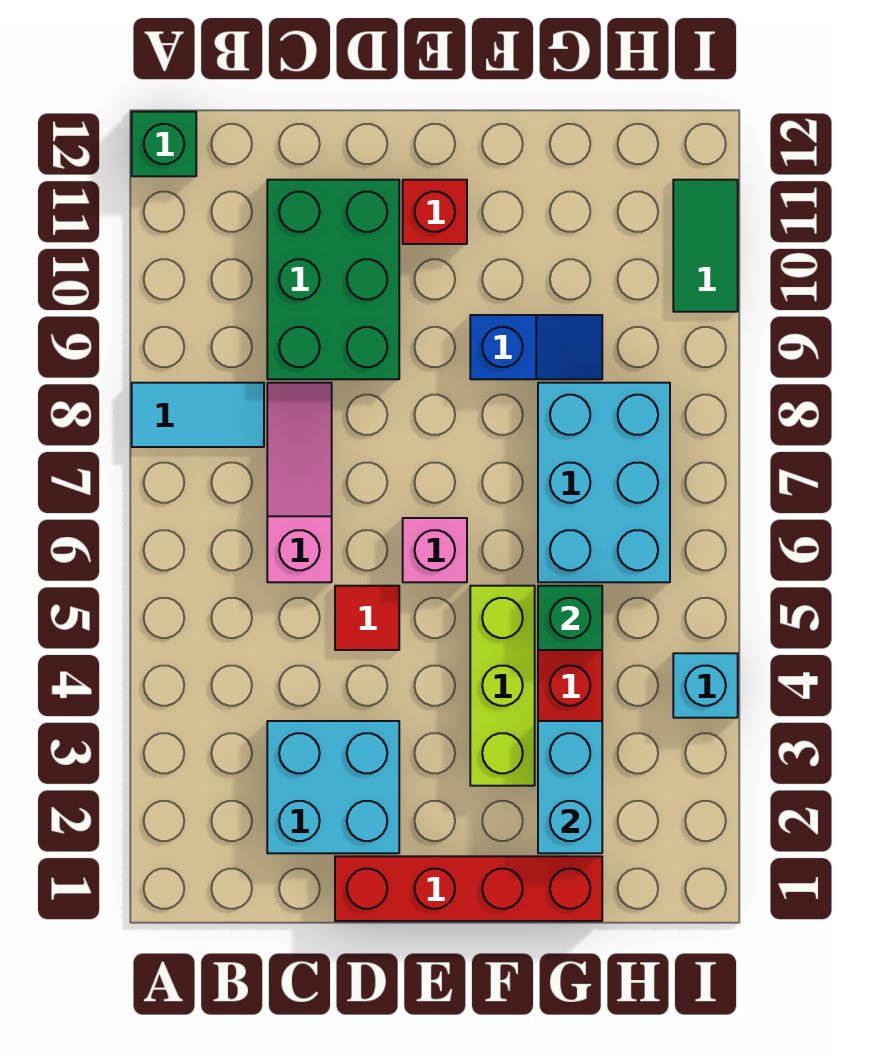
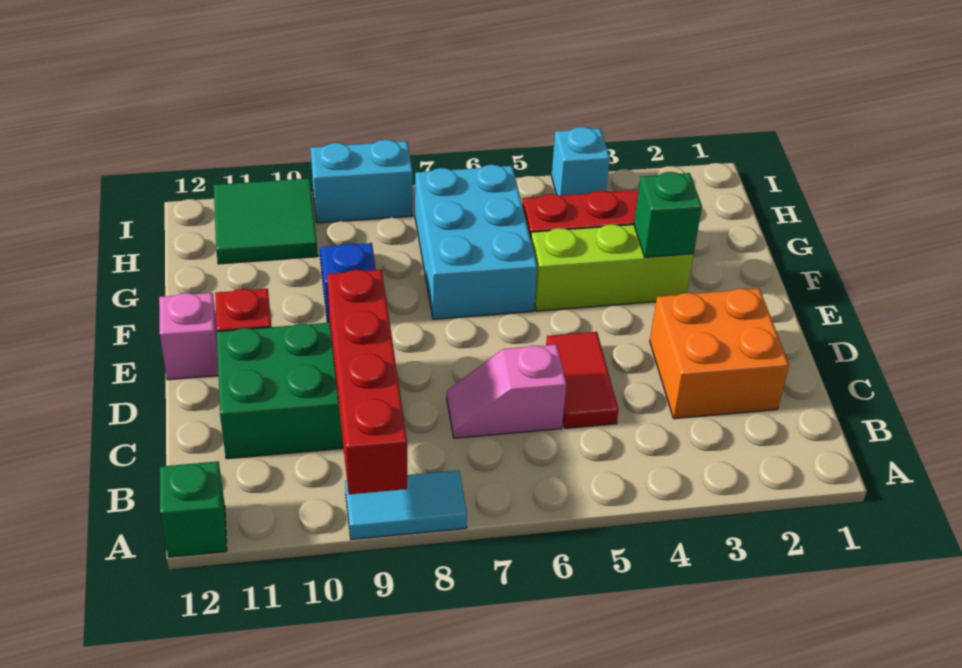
cyan 1x2 tile [132,383,264,447] -> cyan 1x2 tile turned to [345,470,467,540]
cyan 2x2 brick [267,721,399,853] -> orange 2x2 brick [650,288,789,419]
pink 1x3 slope [267,383,332,582] -> pink 1x2 slope [447,345,567,438]
red 1x4 brick [335,856,602,921] -> red 1x4 brick moved to [327,270,407,494]
red 1x1 tile [335,586,399,650] -> red 1x2 tile [546,332,619,428]
pink 1x1 brick [403,518,467,582] -> pink 1x1 brick moved to [159,293,218,380]
cyan 1x2 brick [538,721,602,853] -> cyan 1x2 brick moved to [311,140,413,223]
green 1x1 brick [538,586,602,650] -> green 1x1 brick moved to [634,172,702,257]
cyan 2x3 brick [538,383,670,582] -> cyan 2x3 brick turned to [415,165,537,319]
green 1x2 tile [673,180,738,312] -> green 2x2 tile [214,178,318,264]

